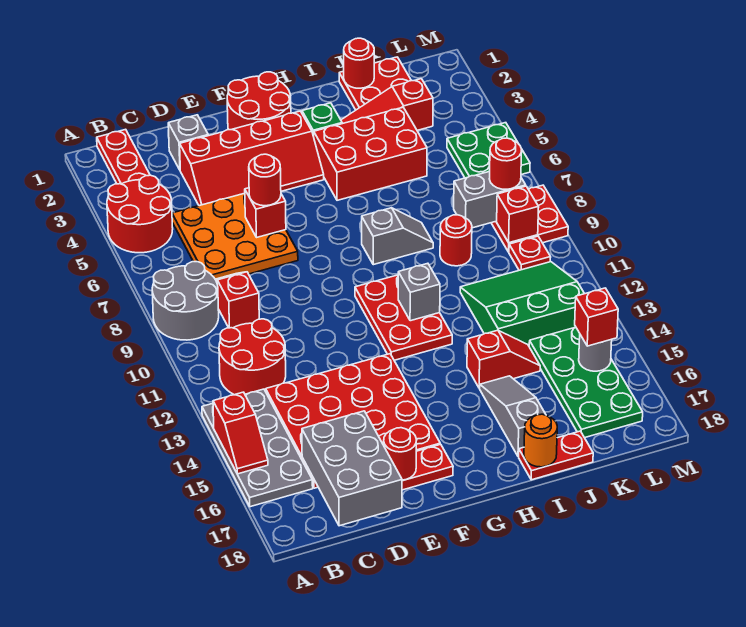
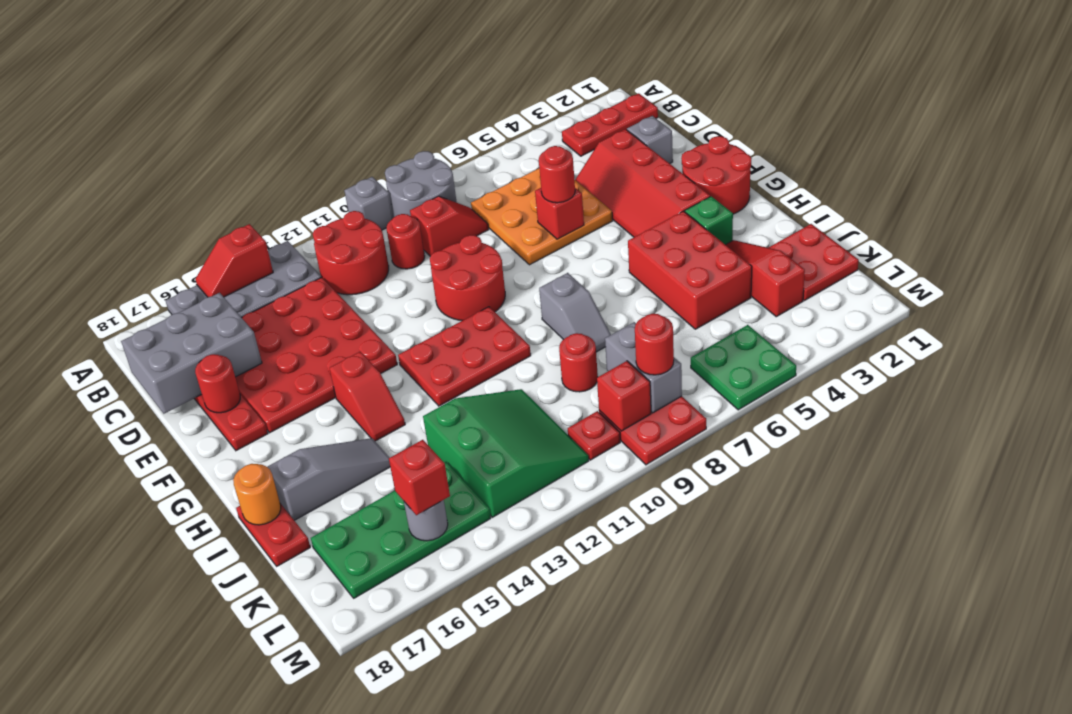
red 2x2 round brick [107,175,173,253] -> red 2x2 round brick moved to [430,235,505,321]
grey 1x1 brick [398,263,440,321] -> grey 1x1 brick moved to [344,177,393,230]
red 1x2 slope [467,330,540,388] -> red 1x2 slope moved to [329,351,405,441]
red 1x1 round brick [344,38,374,88] -> red 1x1 round brick moved to [386,214,425,269]

